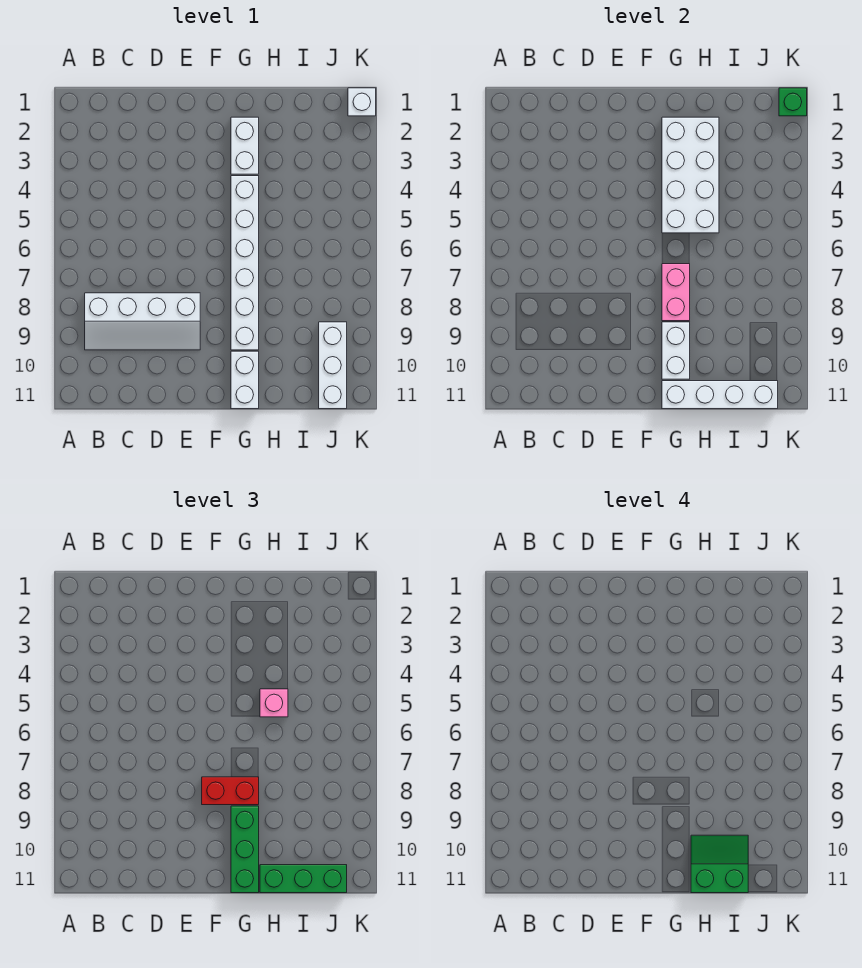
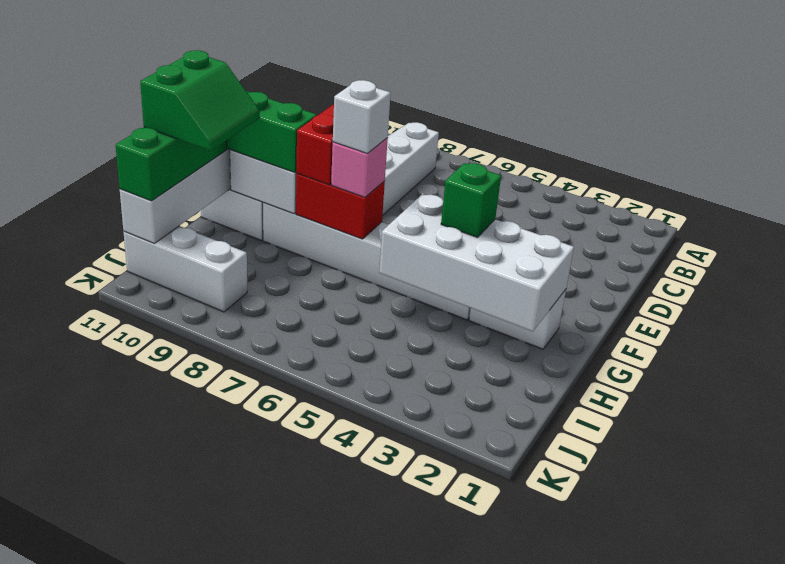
pink 1x2 brick [662,264,690,321] -> red 1x2 brick [296,174,385,239]
pink 1x1 brick [260,689,288,717] -> pink 1x1 brick moved to [331,138,388,197]
white 1x1 brick [348,88,376,116] -> white 1x1 brick moved to [333,80,391,154]
green 1x1 brick [779,88,807,116] -> green 1x1 brick moved to [441,163,501,237]

